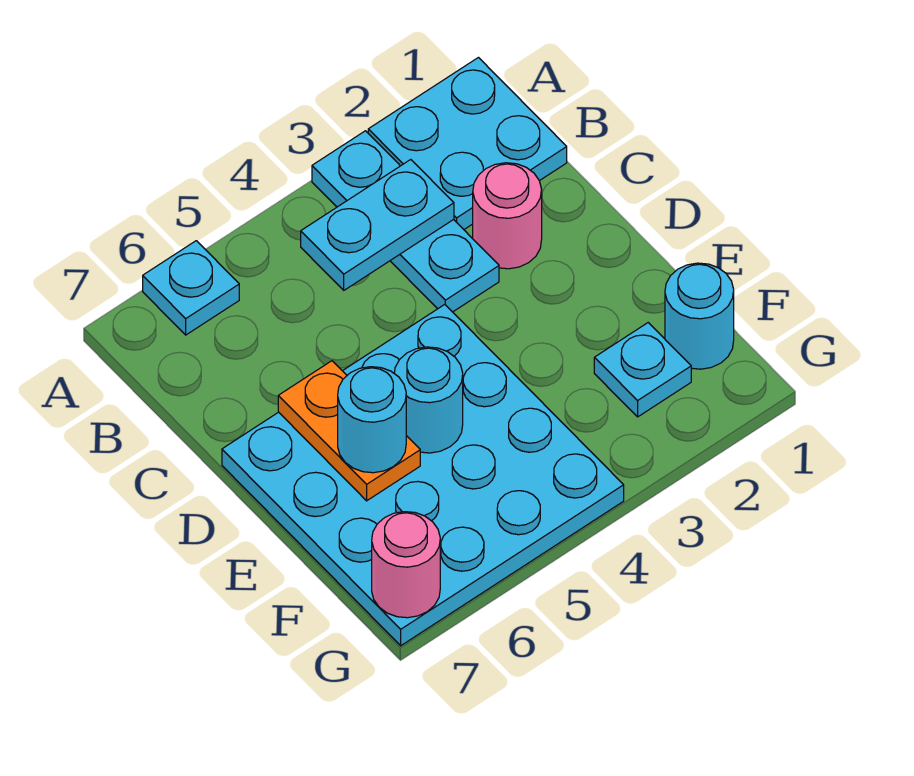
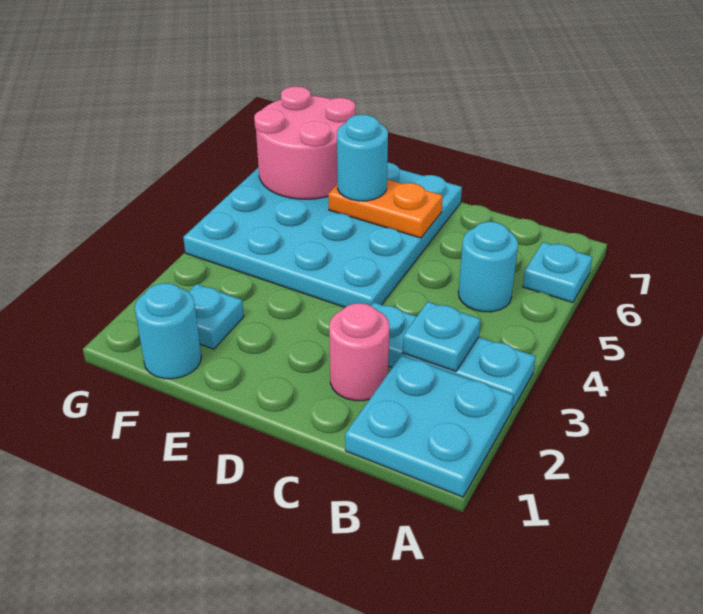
cyan 1x2 plate [301,160,454,290] -> cyan 1x1 plate [402,302,481,372]
cyan 1x1 round brick [394,347,463,453] -> cyan 1x1 round brick moved to [458,222,518,312]
pink 1x1 round brick [372,512,440,618] -> pink 2x2 round brick [254,86,355,199]

